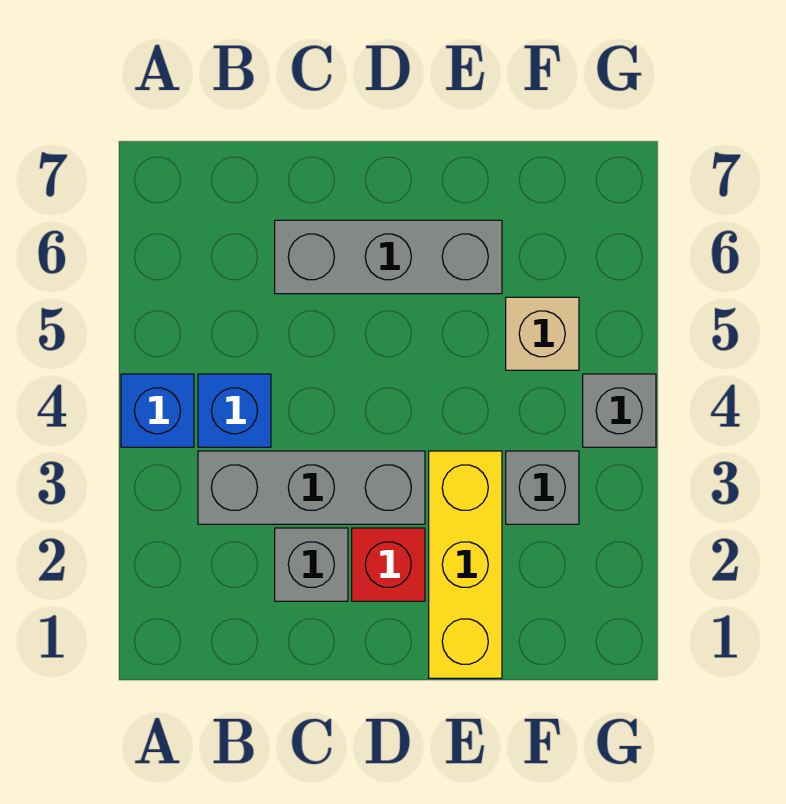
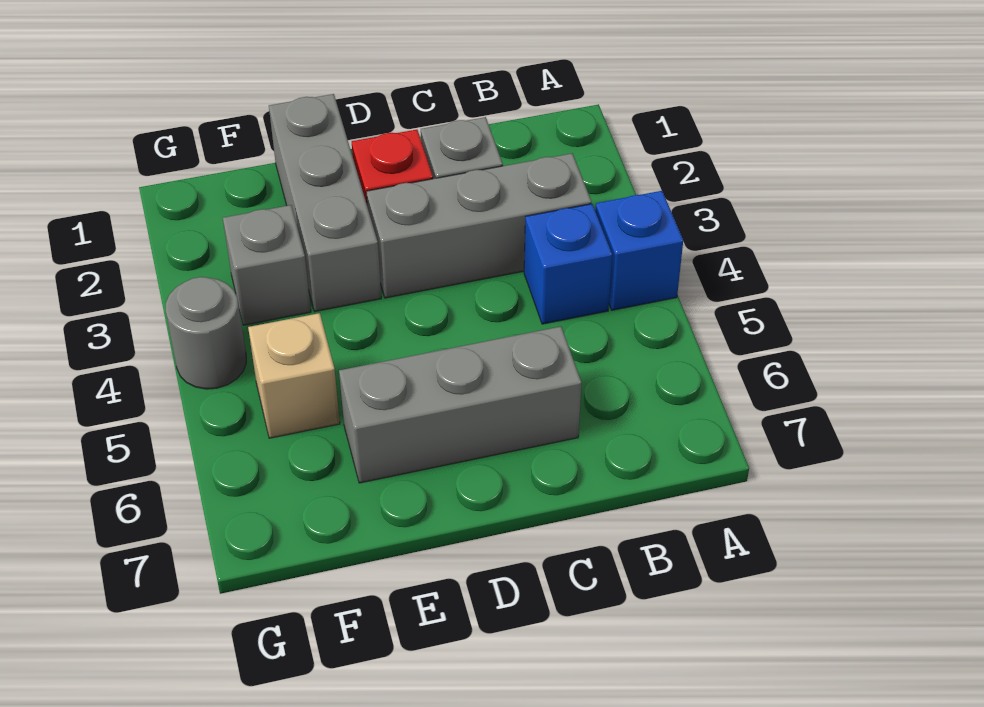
yellow 1x3 brick [429,451,502,678] -> grey 1x3 brick [269,94,381,311]
grey 1x1 brick [583,374,656,447] -> grey 1x1 round brick [166,277,246,389]

